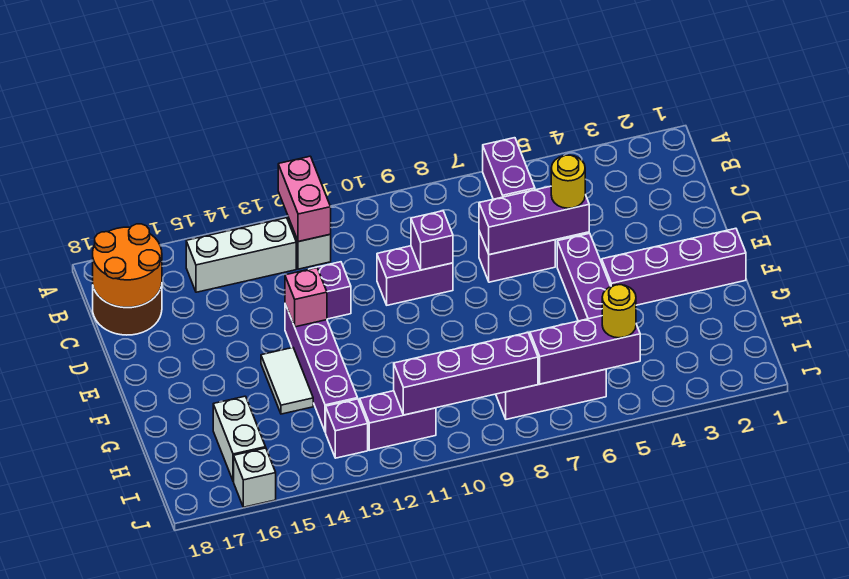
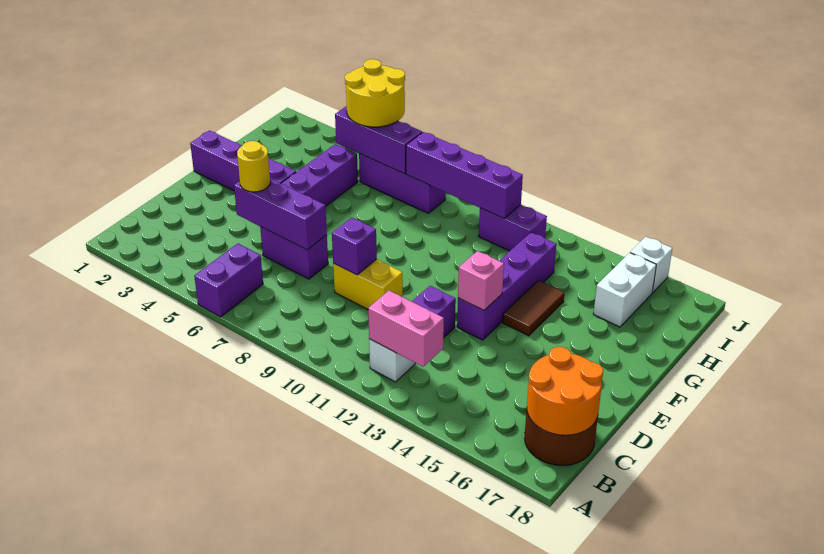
pink 1x2 brick [278,156,331,242] -> pink 1x2 brick turned to [368,291,444,367]
white 1x3 brick [186,218,296,292] -> none
purple 1x2 brick [377,246,453,305] -> yellow 1x2 brick [333,259,403,309]
white 1x2 tile [261,348,313,414] -> brown 1x2 tile [503,280,564,336]
yellow 1x1 round brick [602,285,636,338] -> yellow 2x2 round brick [345,59,405,127]
purple 1x1 brick [326,399,368,458] -> none

